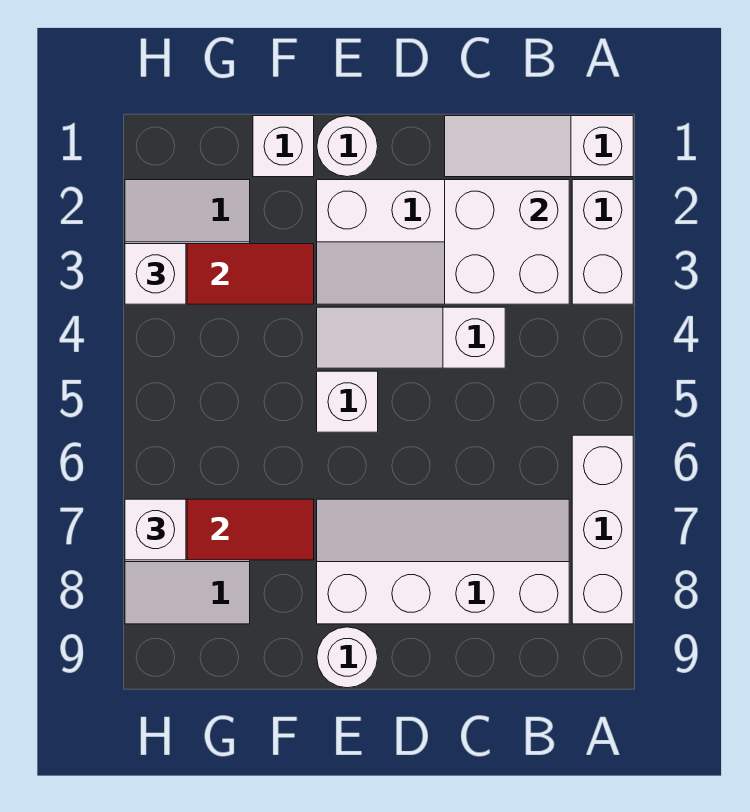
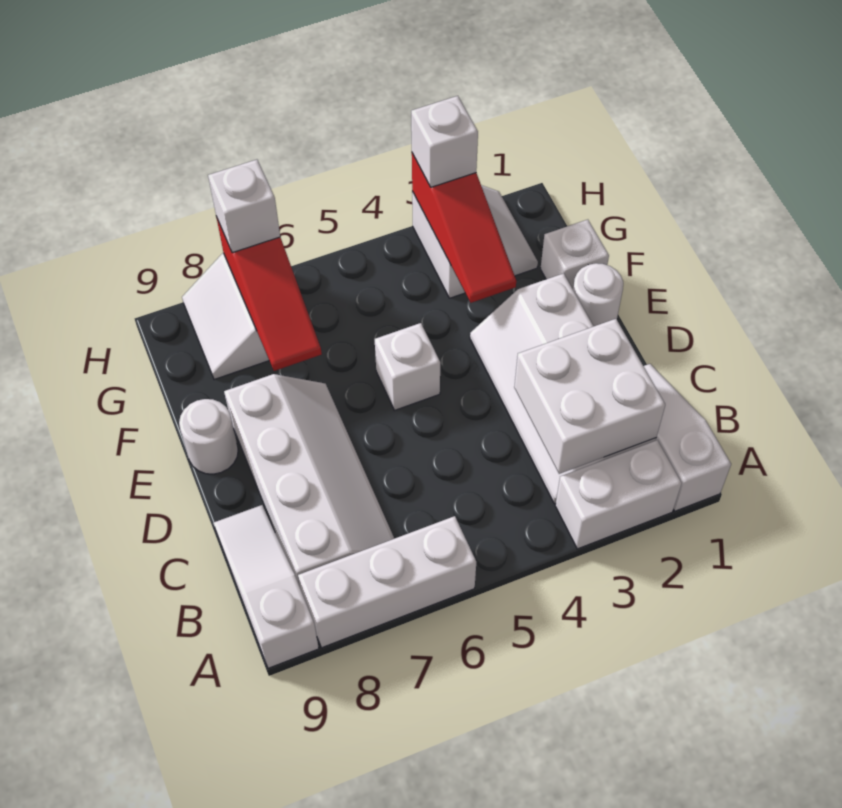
white 1x3 slope [317,307,505,368] -> white 1x3 slope moved to [213,505,319,668]

